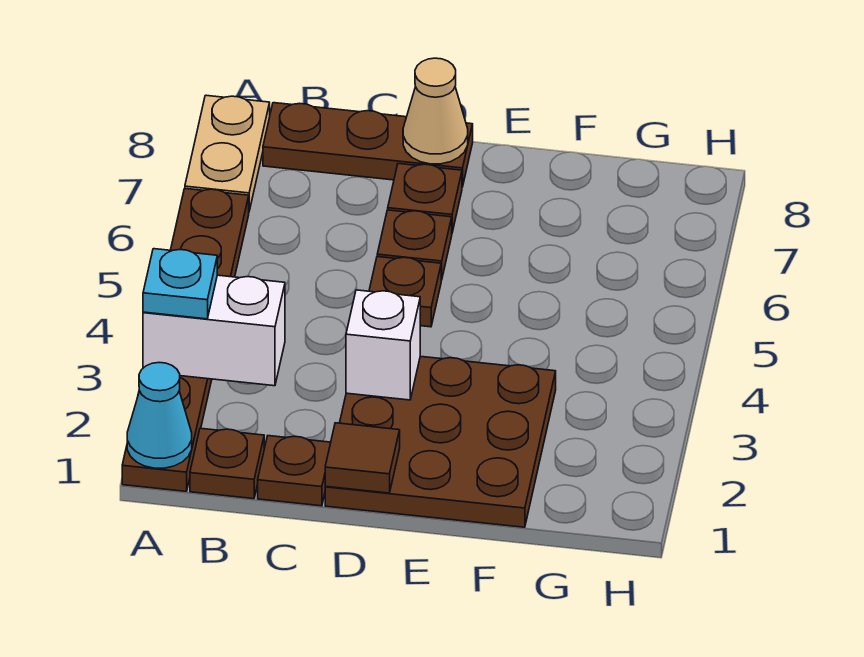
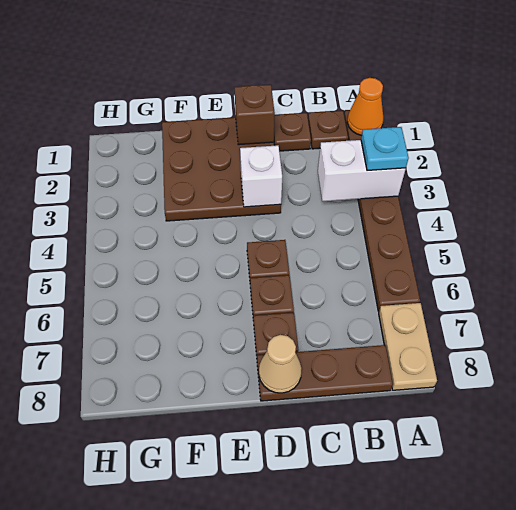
cyan 1x1 cone [127,363,192,468] -> orange 1x1 cone [347,78,383,136]
brown 1x1 tile [325,423,400,493] -> brown 1x1 brick [235,85,275,145]

